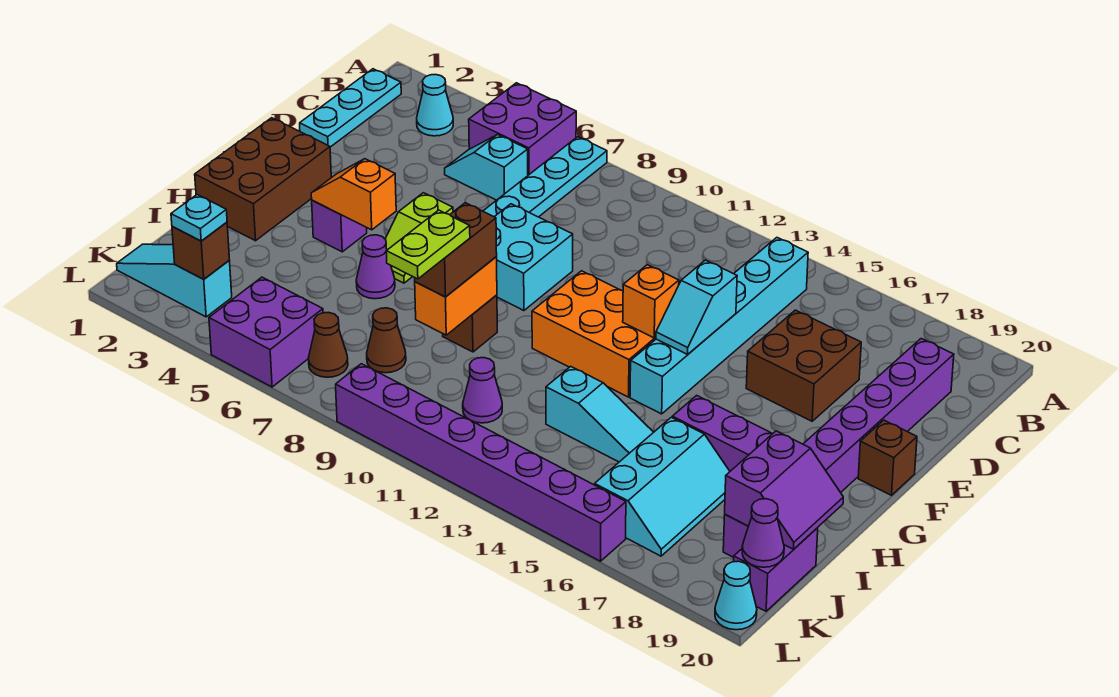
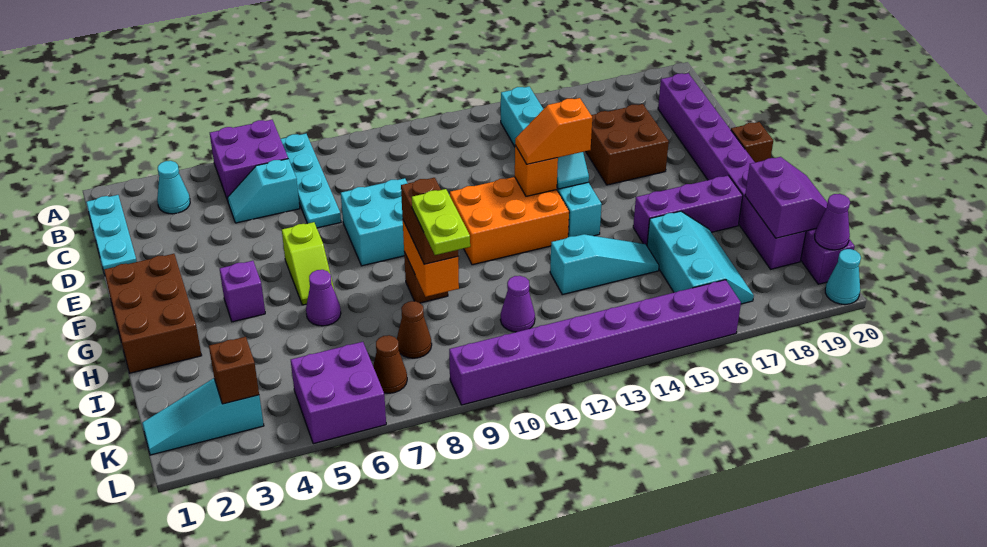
orange 1x2 slope [311,159,396,230] -> orange 1x2 slope moved to [515,98,592,164]
cyan 1x1 plate [171,195,227,241] -> none

